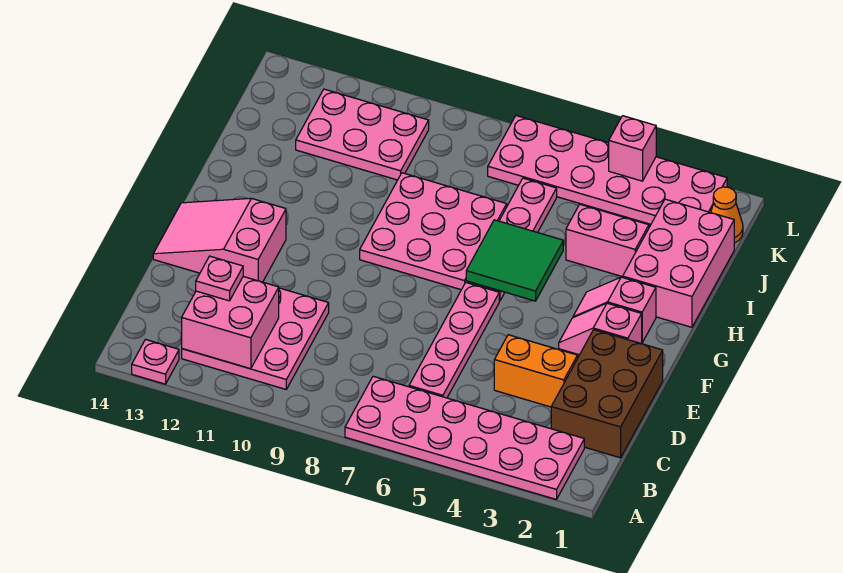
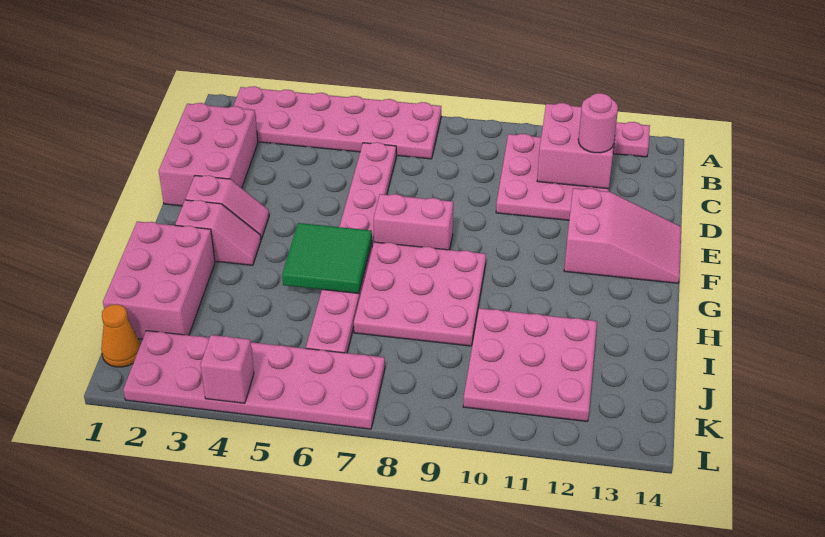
brown 2x3 brick [551,330,663,458] -> pink 2x3 brick [159,103,258,206]
pink 1x1 plate [196,256,243,301] -> pink 1x1 round brick [578,93,618,153]
orange 1x2 brick [494,335,577,407] -> none
pink 1x2 brick [566,204,649,277] -> pink 1x2 brick moved to [374,194,453,250]
pink 2x3 plate [296,89,429,180] -> pink 3x3 plate [463,308,597,421]

